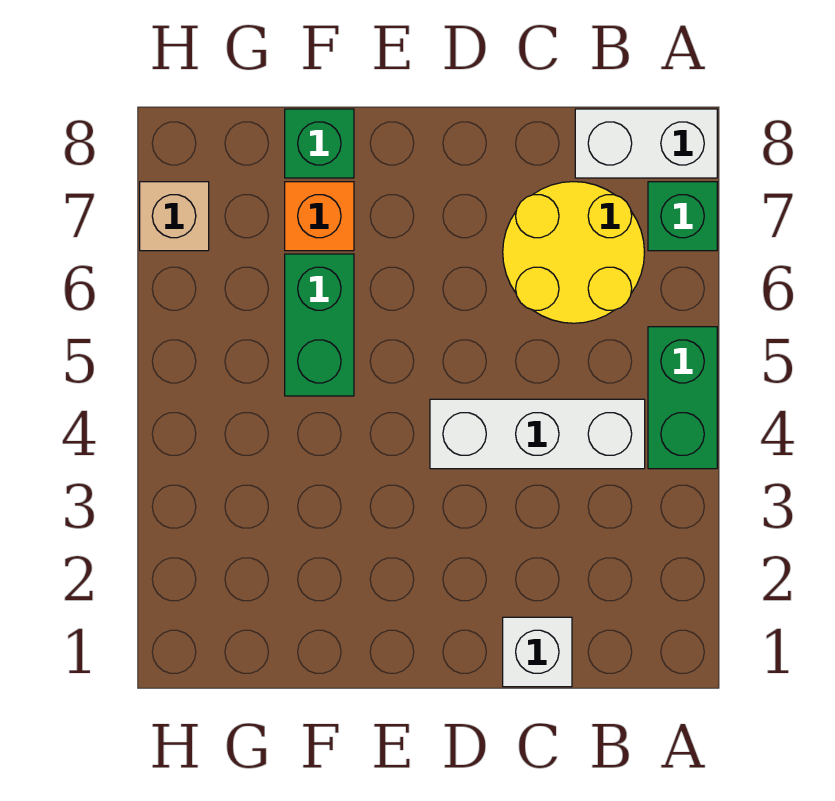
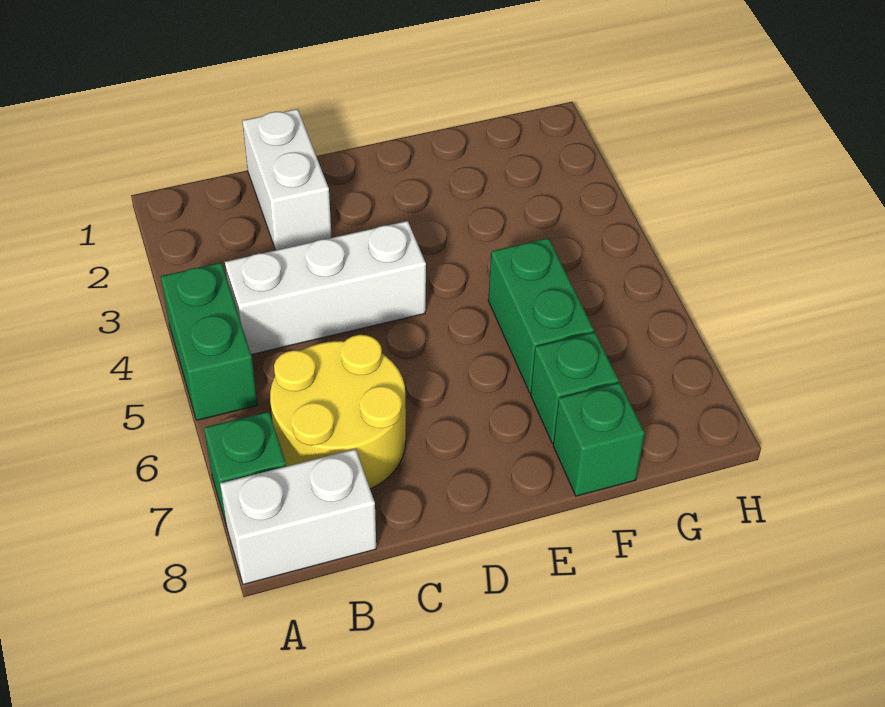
white 1x1 brick [503,617,572,687] -> white 1x2 brick [243,109,332,250]
orange 1x1 brick [285,182,354,251] -> green 1x1 brick [531,332,619,443]
tan 1x1 brick [140,182,209,251] -> none

